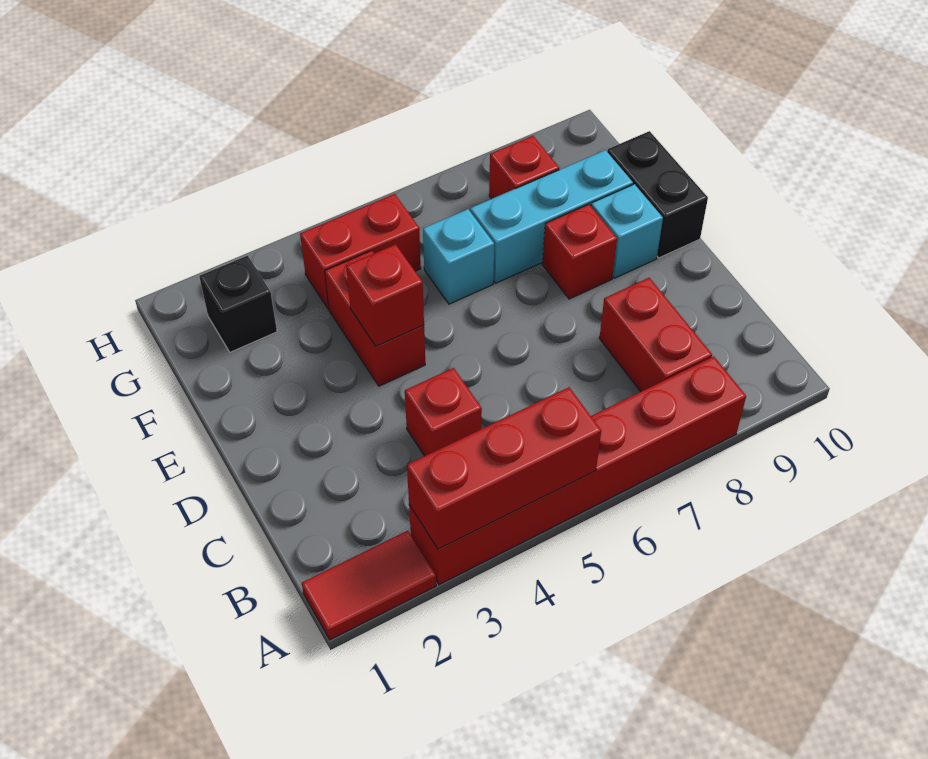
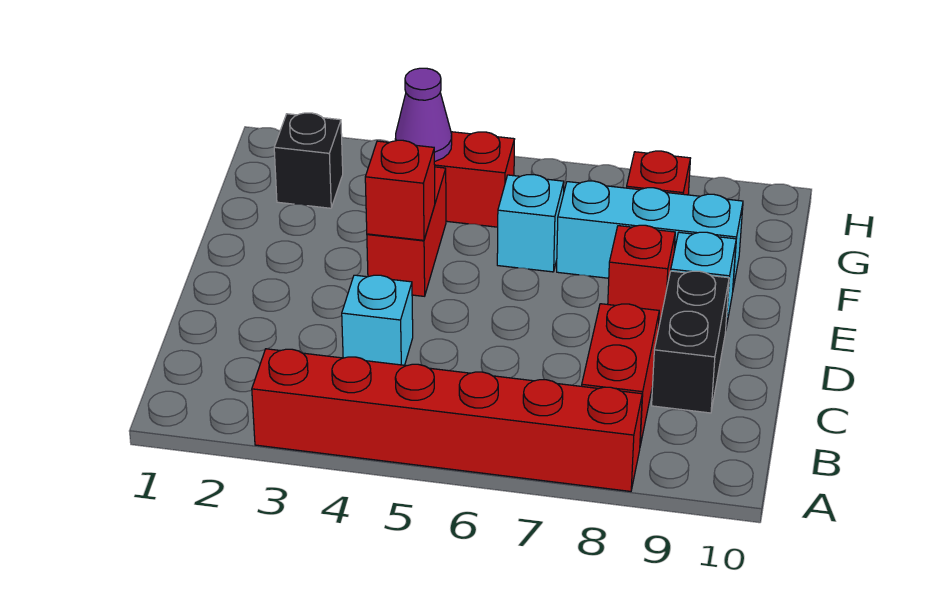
red 1x2 tile [302,531,436,640] -> none
red 1x3 brick [407,387,601,549] -> none
red 1x1 brick [405,368,482,456] -> cyan 1x1 brick [342,275,413,365]
black 1x2 brick [607,131,708,258] -> black 1x2 brick moved to [652,271,729,413]
none -> purple 1x1 cone [395,68,452,161]

